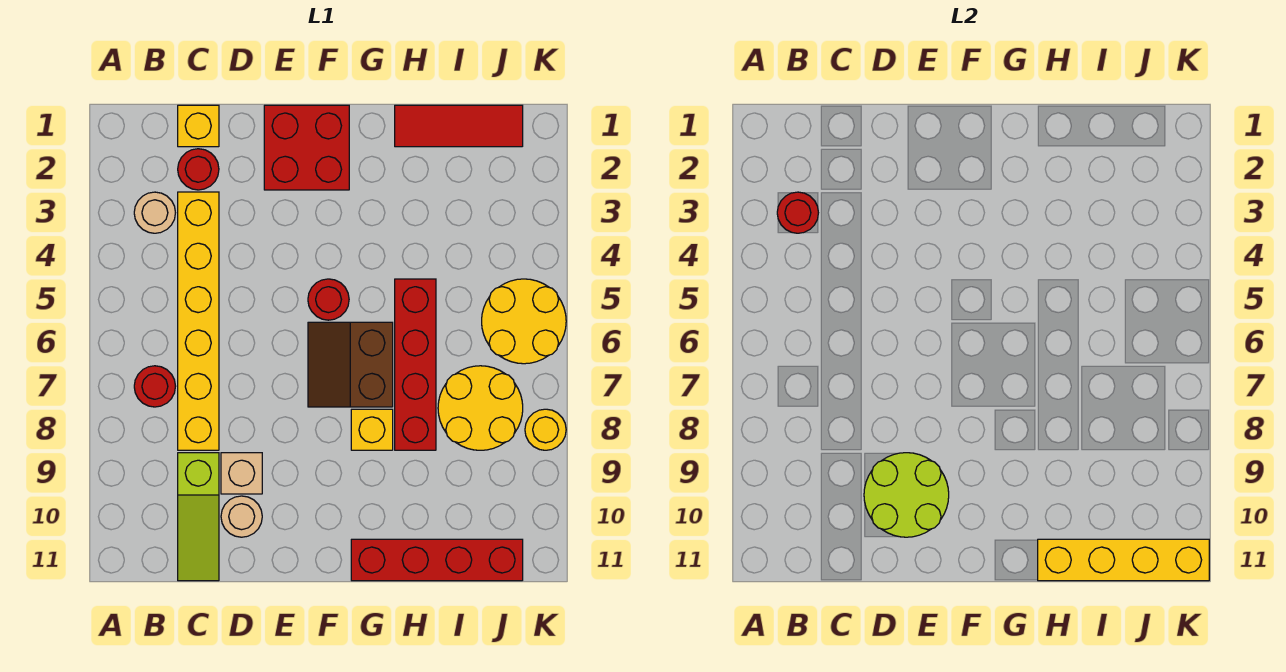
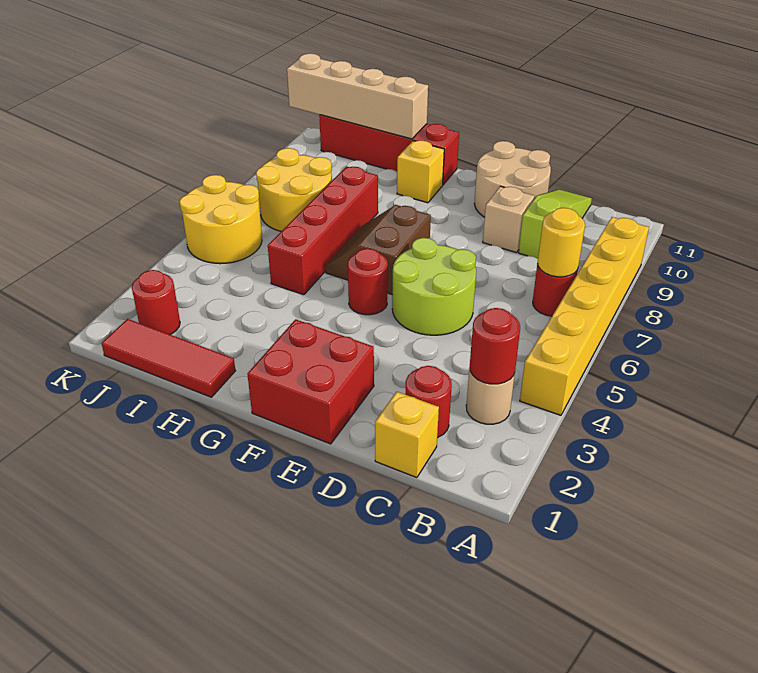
yellow 1x6 brick [178,192,219,450] -> yellow 1x6 brick moved to [520,217,649,415]
lime 2x2 round brick [864,453,949,537] -> lime 2x2 round brick moved to [392,238,476,335]
tan 1x1 round brick [221,496,262,537] -> tan 2x2 round brick [474,141,551,217]
brown 2x2 slope [308,322,393,407] -> brown 2x2 slope turned to [326,205,431,294]
yellow 1x1 brick [351,409,393,450] -> yellow 1x1 brick moved to [397,140,444,203]
yellow 1x4 brick [1038,539,1209,581] -> tan 1x4 brick [287,53,428,139]
none -> red 1x1 round brick [132,270,180,335]
yellow 1x1 round brick [525,409,566,450] -> yellow 1x1 round brick moved to [538,208,585,277]

